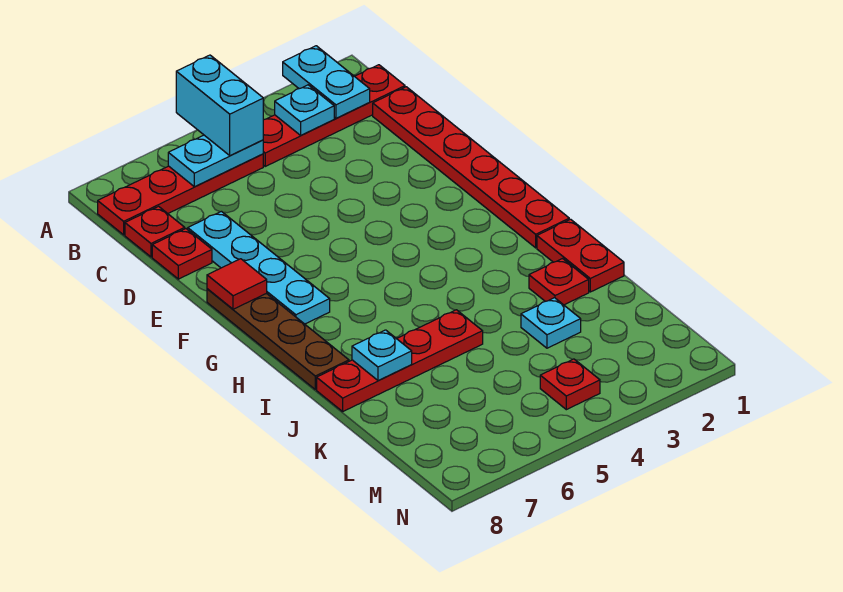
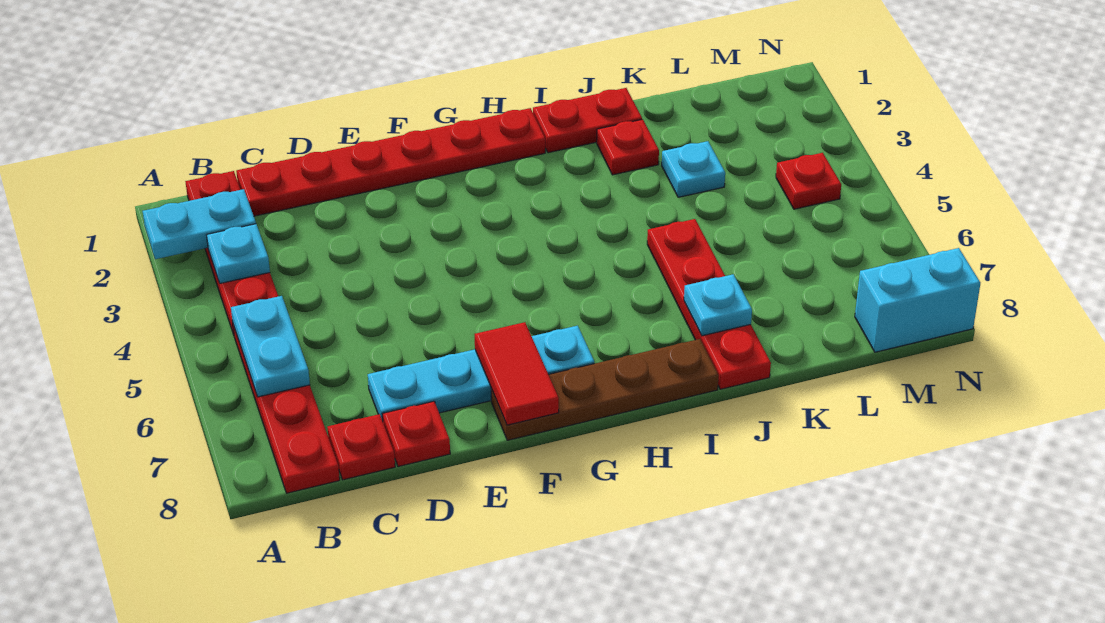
cyan 1x2 brick [176,55,263,156] -> cyan 1x2 brick moved to [855,248,980,352]
red 1x1 tile [207,259,267,309] -> red 1x2 tile [475,322,559,425]

